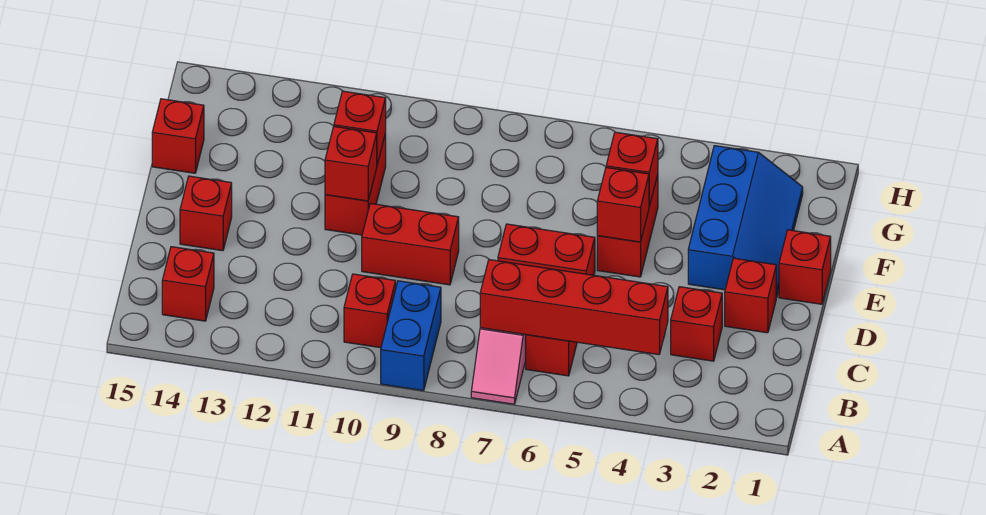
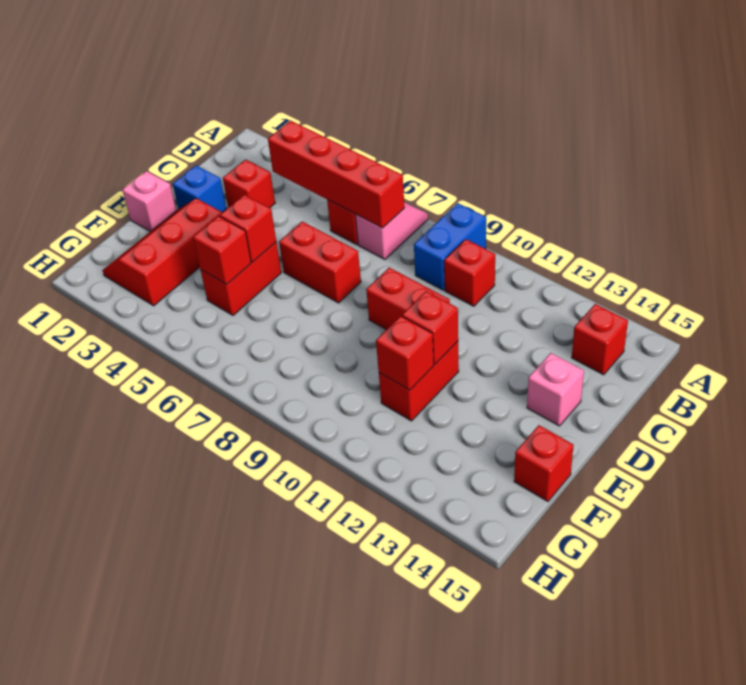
red 1x1 brick [725,258,777,333] -> blue 1x1 brick [173,165,226,212]
red 1x1 brick [180,176,232,251] -> pink 1x1 brick [527,353,584,426]
red 1x1 brick [779,230,831,304] -> pink 1x1 brick [123,171,176,231]
blue 2x3 slope [688,146,803,297] -> red 2x3 slope [102,198,222,306]

